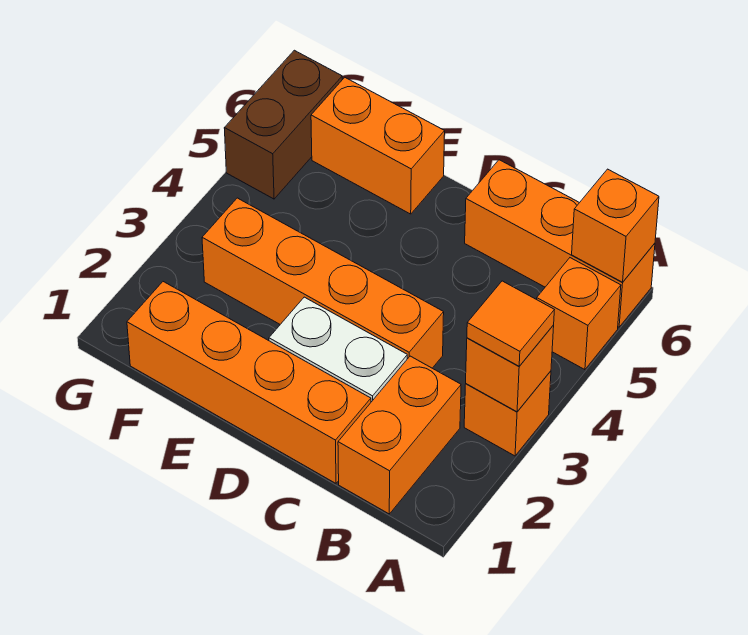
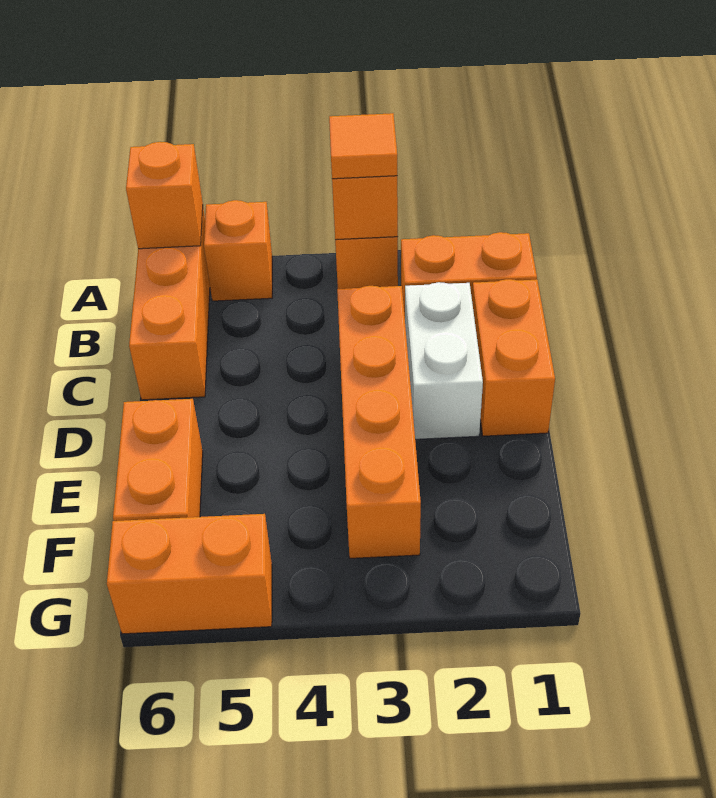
orange 1x4 brick [127,282,371,483] -> orange 1x2 brick [472,279,555,436]
brown 1x2 brick [224,50,342,199] -> orange 1x2 brick [107,514,272,634]

